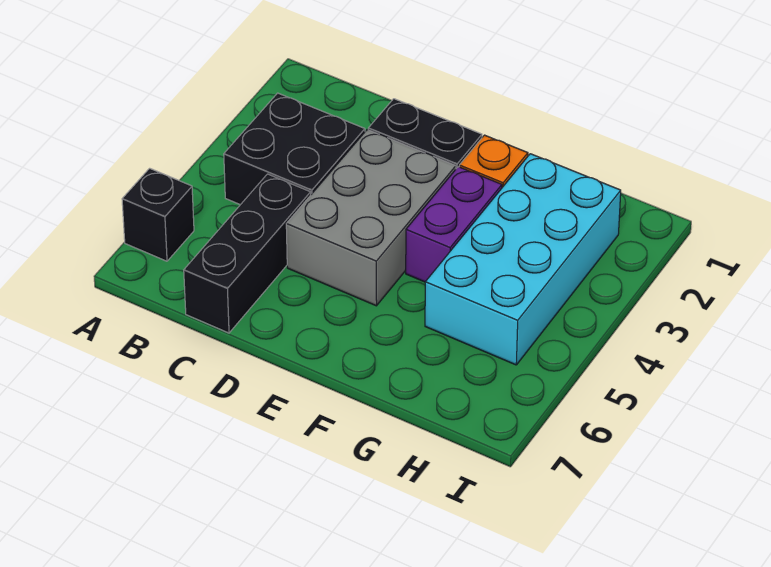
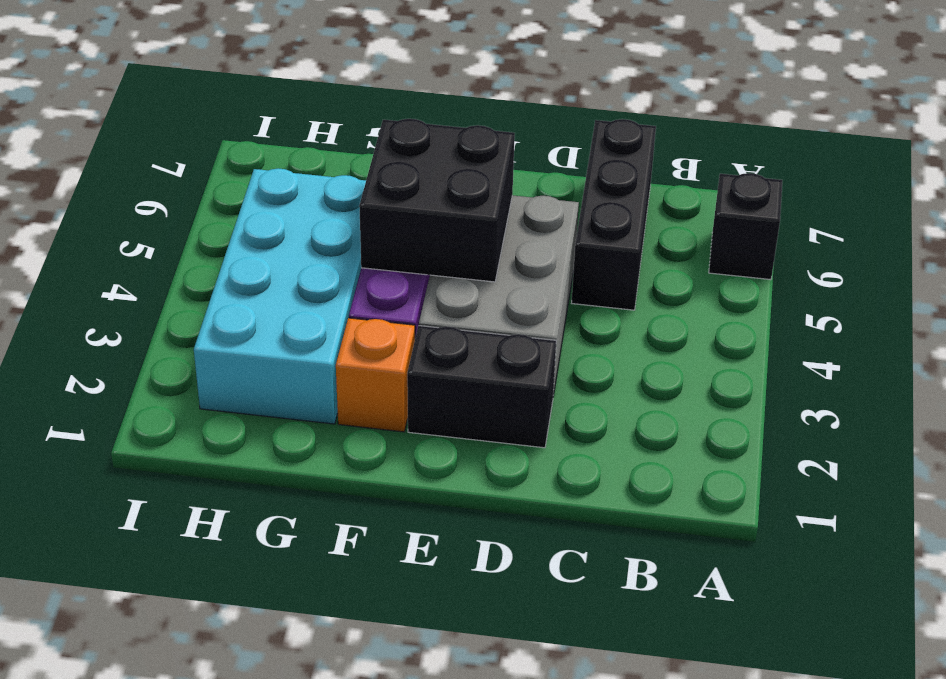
black 2x2 brick [224,93,365,205] -> black 2x2 brick moved to [359,119,515,282]

